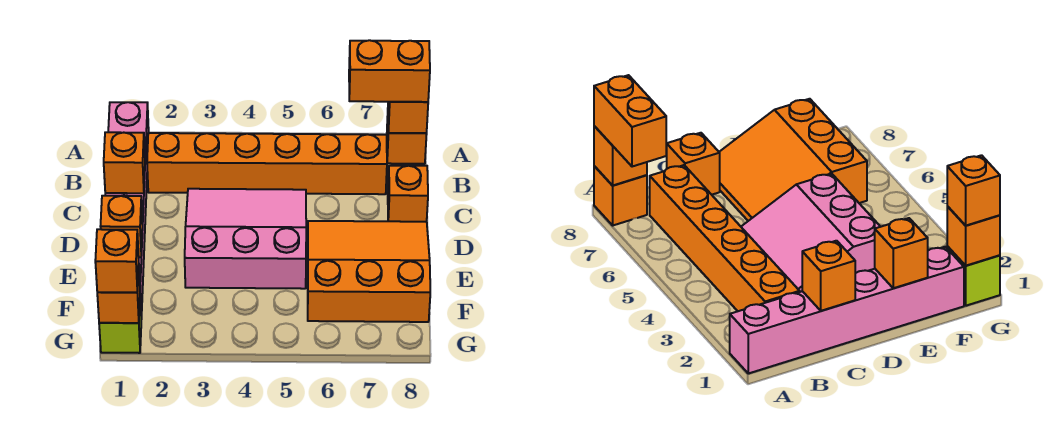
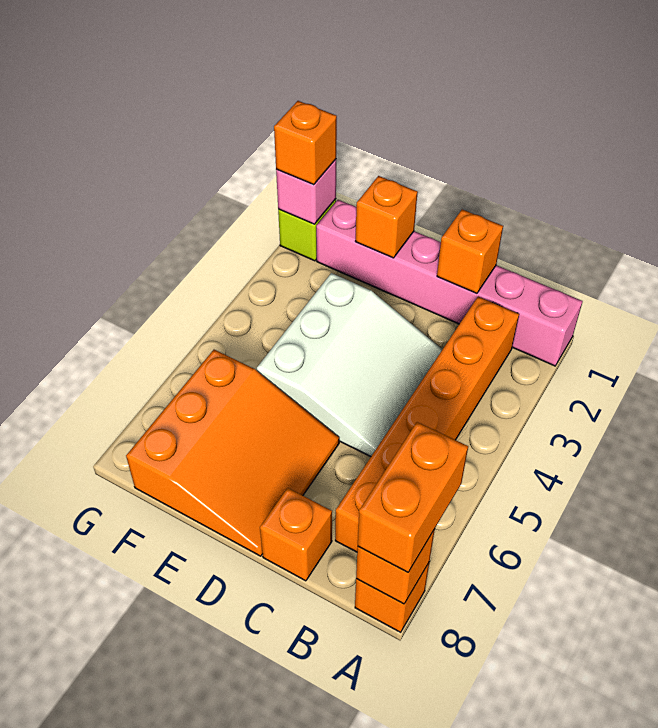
pink 3x3 slope [185,189,306,289] -> white 3x3 slope [257,273,443,457]
orange 1x1 brick [97,266,140,323] -> pink 1x1 brick [276,159,336,224]

